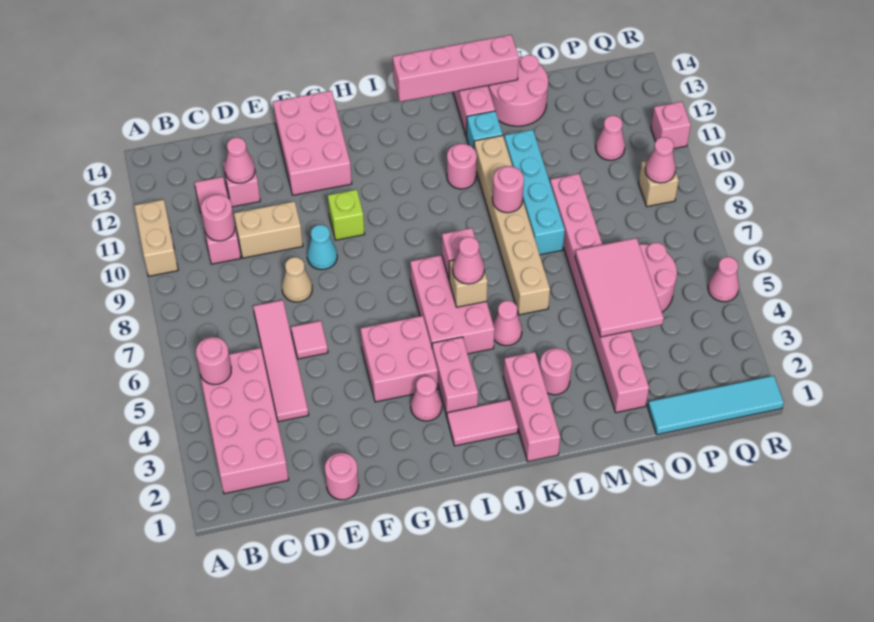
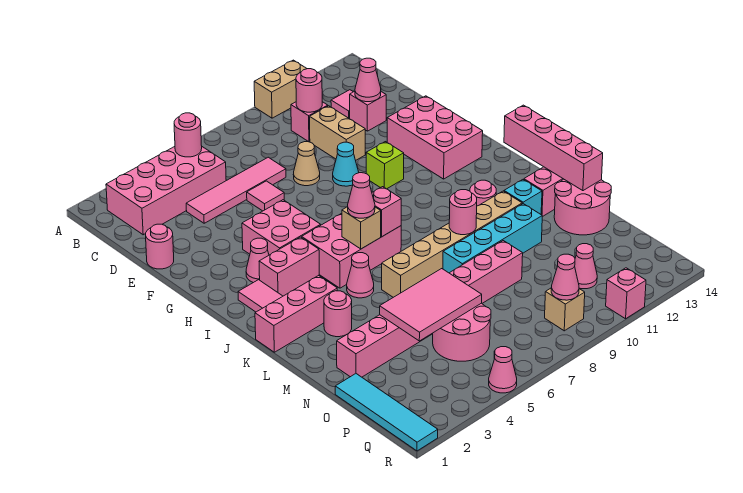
pink 2x3 brick [273,91,352,195] -> pink 2x3 brick turned to [387,96,483,179]

